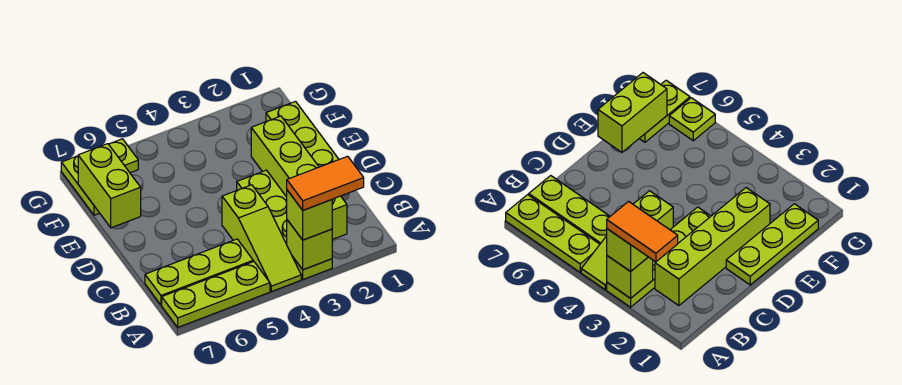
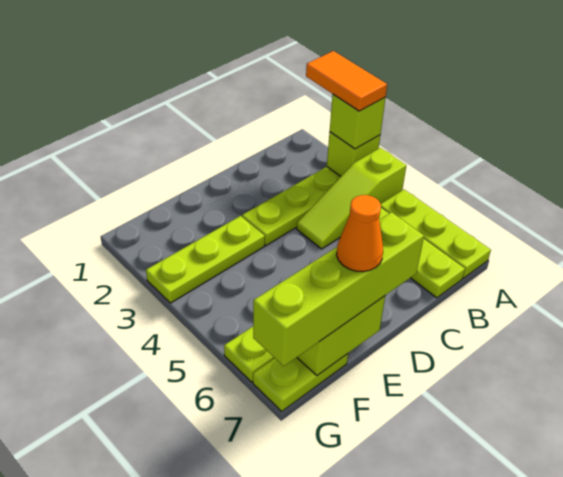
lime 1x3 slope [222,185,301,292] -> lime 1x3 slope turned to [296,148,406,249]
lime 1x4 brick [251,116,347,240] -> lime 1x4 brick moved to [253,212,424,366]
lime 1x3 plate [266,102,339,167] -> lime 1x3 plate moved to [146,216,265,303]
none -> orange 1x1 cone [337,195,383,272]

